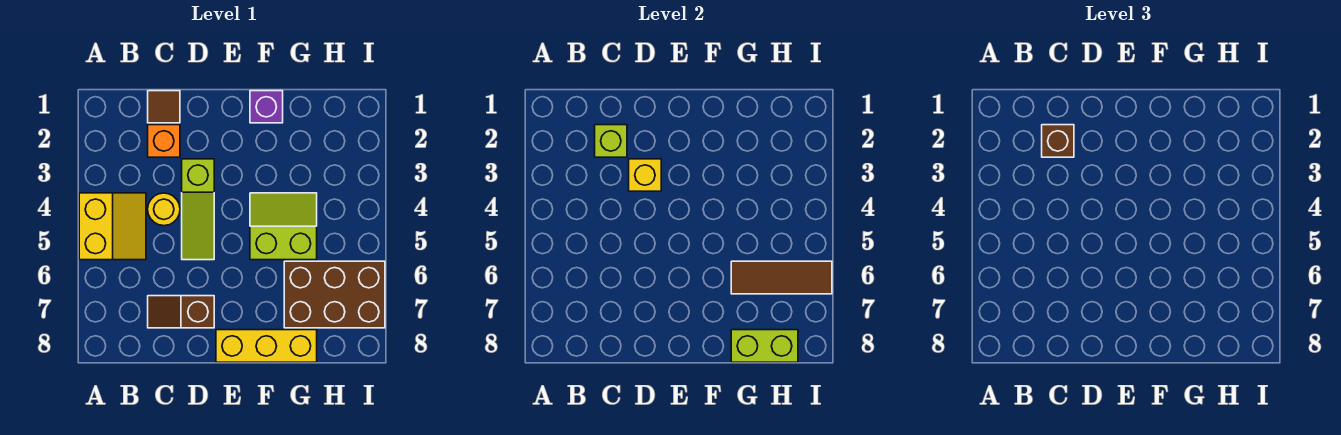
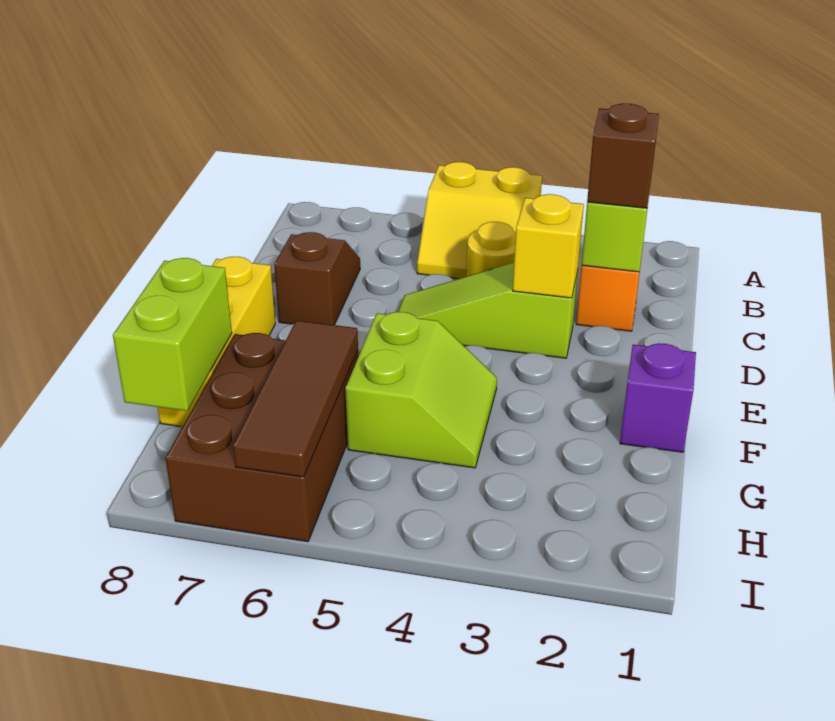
brown 1x1 tile [148,91,180,123] -> none

